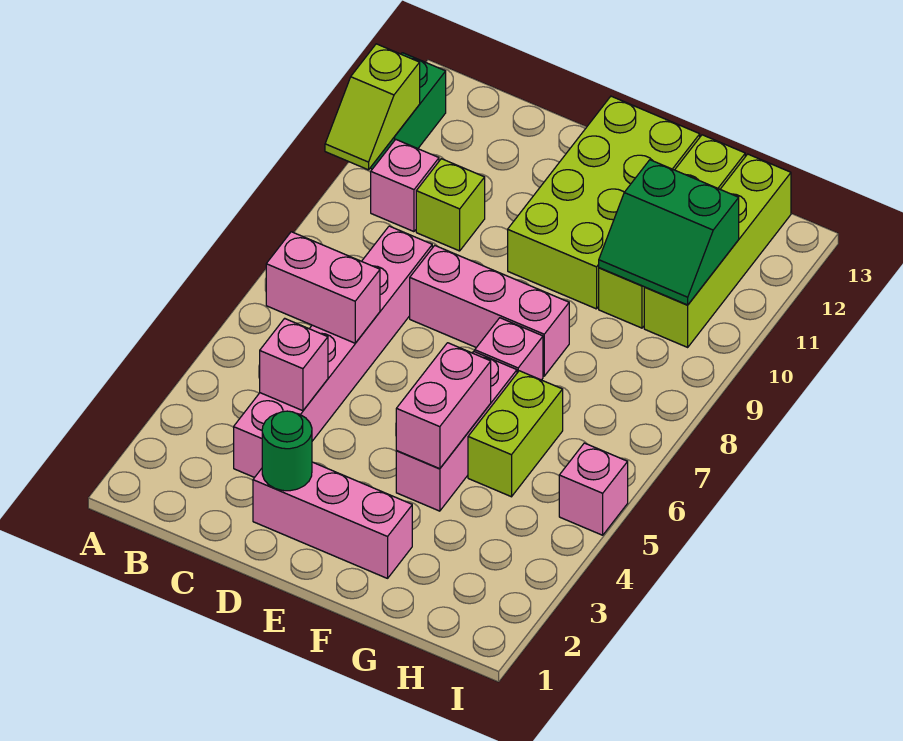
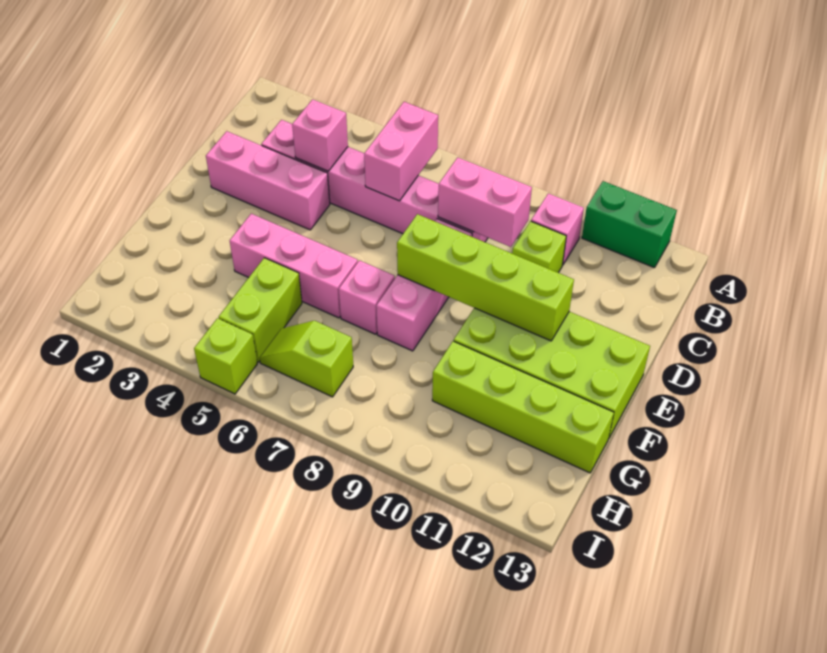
lime 1x2 slope [325,44,420,170] -> lime 1x2 slope moved to [260,321,353,397]
pink 1x3 brick [253,462,412,578] -> pink 1x3 brick turned to [206,131,330,230]
green 1x1 round brick [262,411,312,491] -> none
pink 1x2 brick [396,343,491,469] -> pink 1x2 brick moved to [438,157,532,247]
lime 1x2 brick [468,371,563,497] -> lime 1x2 brick turned to [219,258,302,362]
green 2x2 slope [599,160,739,305] -> none
lime 1x4 brick [644,154,791,347] -> lime 1x4 brick moved to [397,214,574,341]
pink 1x1 brick [559,443,628,535] -> lime 1x1 brick [194,318,257,394]

